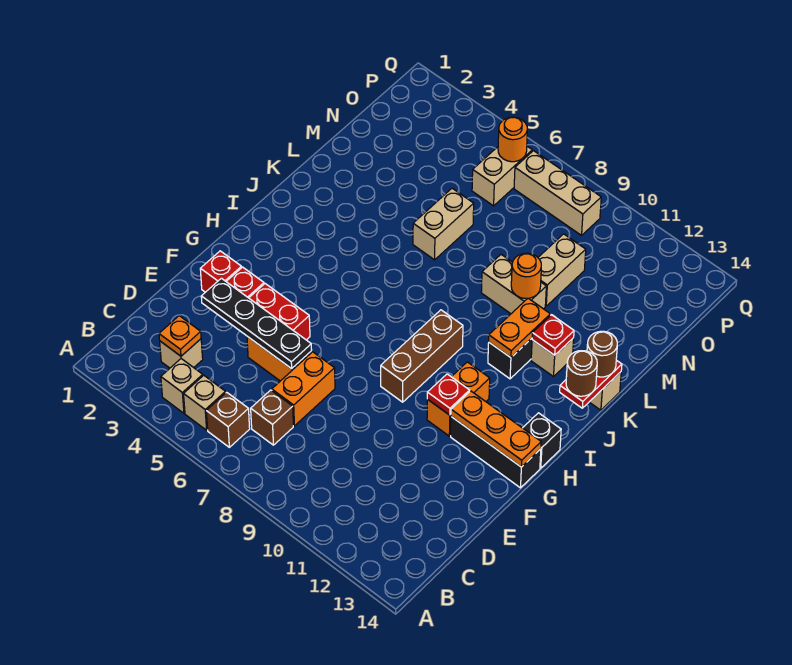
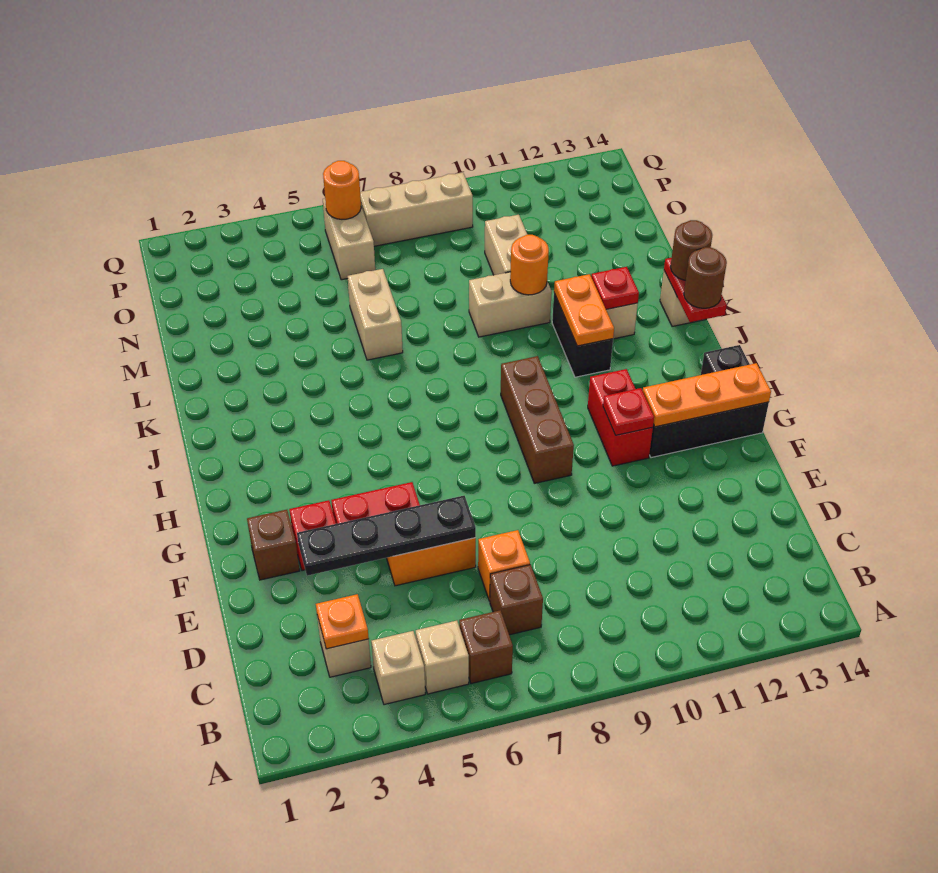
orange 1x2 brick [272,352,335,426] -> orange 1x1 brick [478,530,530,601]
red 1x1 brick [200,251,242,292] -> brown 1x1 brick [247,510,300,580]
orange 1x2 brick [427,362,490,436] -> red 1x2 brick [588,369,653,466]

